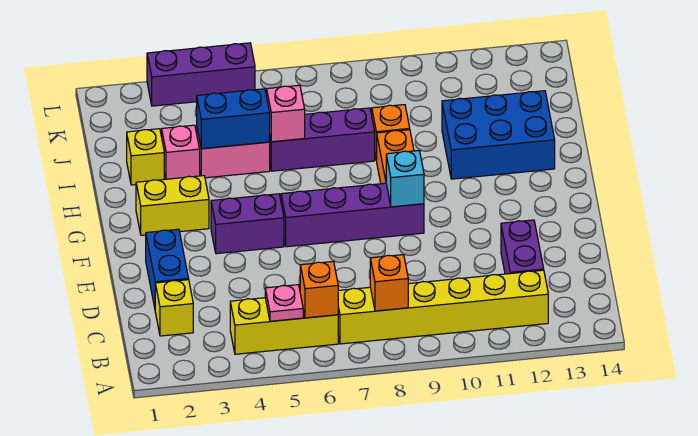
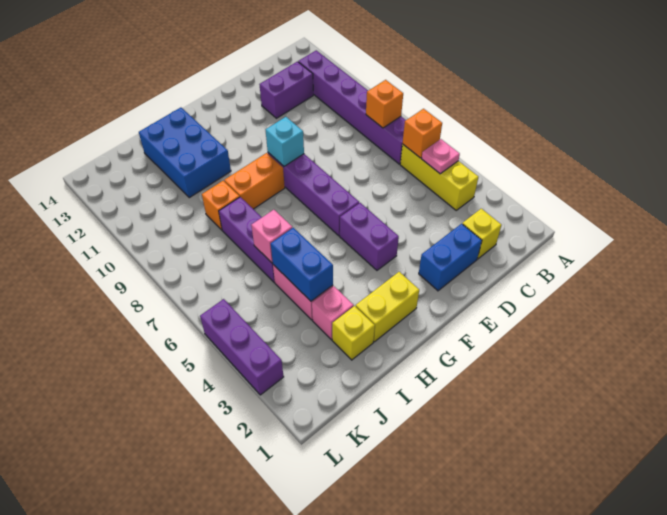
yellow 1x6 brick [338,270,548,344] -> purple 1x6 brick [298,50,406,164]
yellow 1x2 brick [136,176,209,235] -> yellow 1x2 brick turned to [356,272,419,342]

